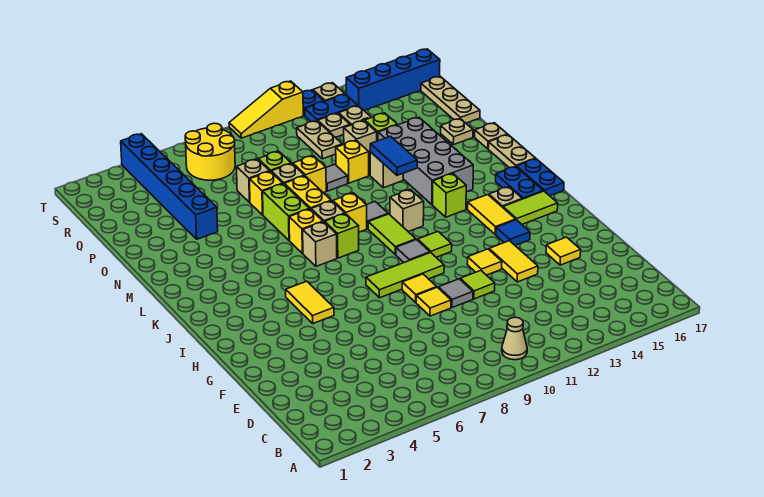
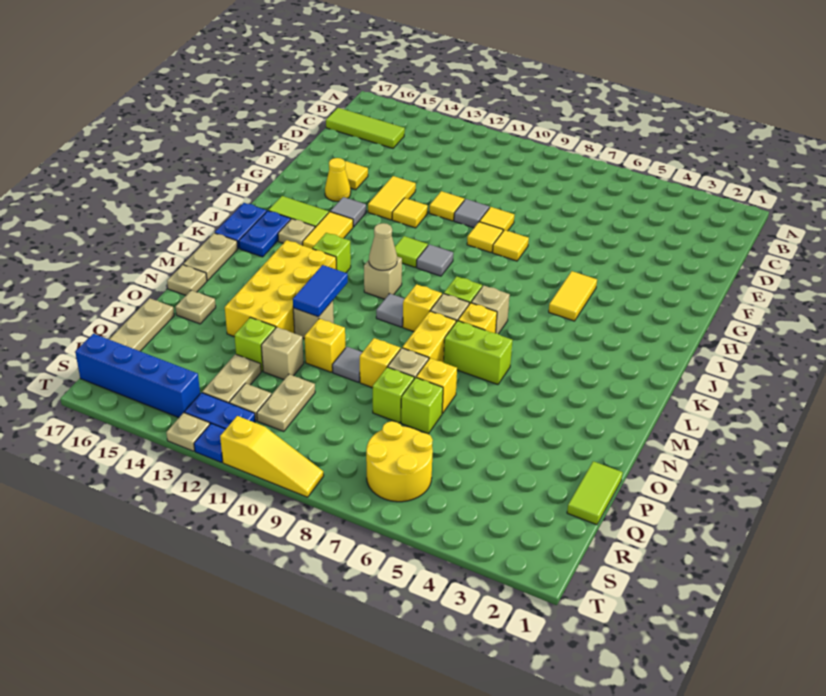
tan 1x1 cone [502,317,527,360] -> tan 1x1 cone moved to [369,223,397,270]
lime 1x1 tile [460,270,495,299] -> yellow 1x1 tile [429,191,464,221]
none -> yellow 1x1 tile [493,230,529,261]
none -> yellow 1x1 cone [325,158,351,201]
lime 1x3 tile [366,253,444,298] -> lime 1x3 tile moved to [326,108,405,148]
blue 1x1 tile [496,220,530,245] -> grey 1x1 tile [330,197,366,227]
lime 1x2 tile [368,214,416,255] -> lime 1x2 tile moved to [567,461,623,525]
grey 2x4 brick [378,117,473,205] -> yellow 2x4 brick [225,240,336,337]
lime 1x2 brick [263,184,309,241] -> lime 1x2 brick turned to [444,321,512,385]
blue 1x6 brick [121,134,218,239] -> none
tan 1x1 brick [237,159,270,202] -> lime 1x1 brick [401,378,443,434]

